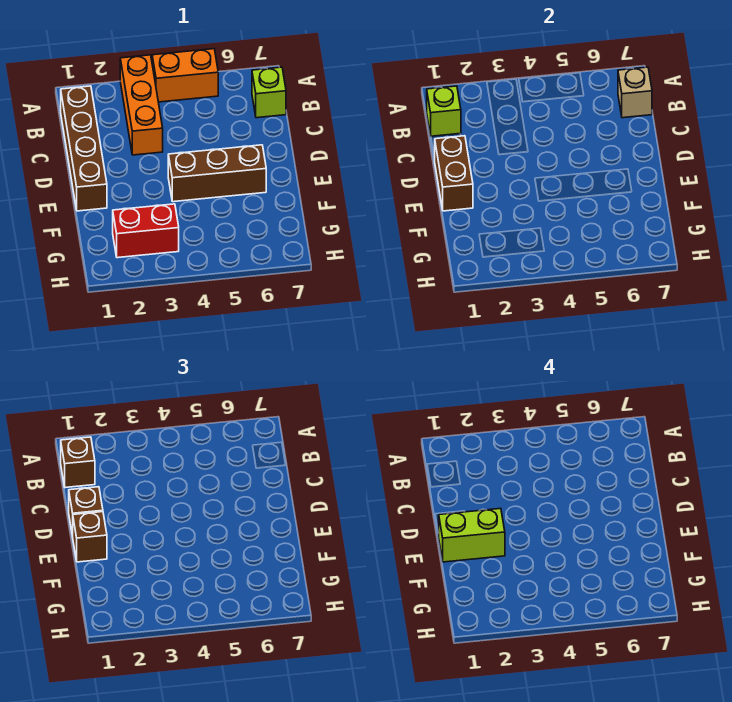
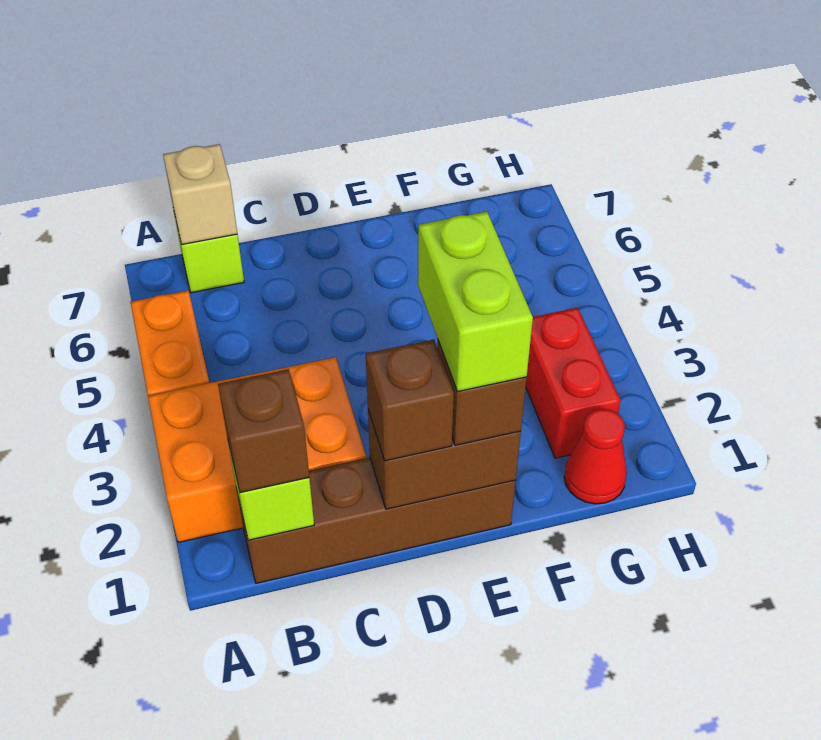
orange 1x3 brick [120,55,163,155] -> orange 2x3 brick [148,357,366,542]
brown 1x3 brick [168,145,266,202] -> none
none -> red 1x1 cone [564,409,627,504]

